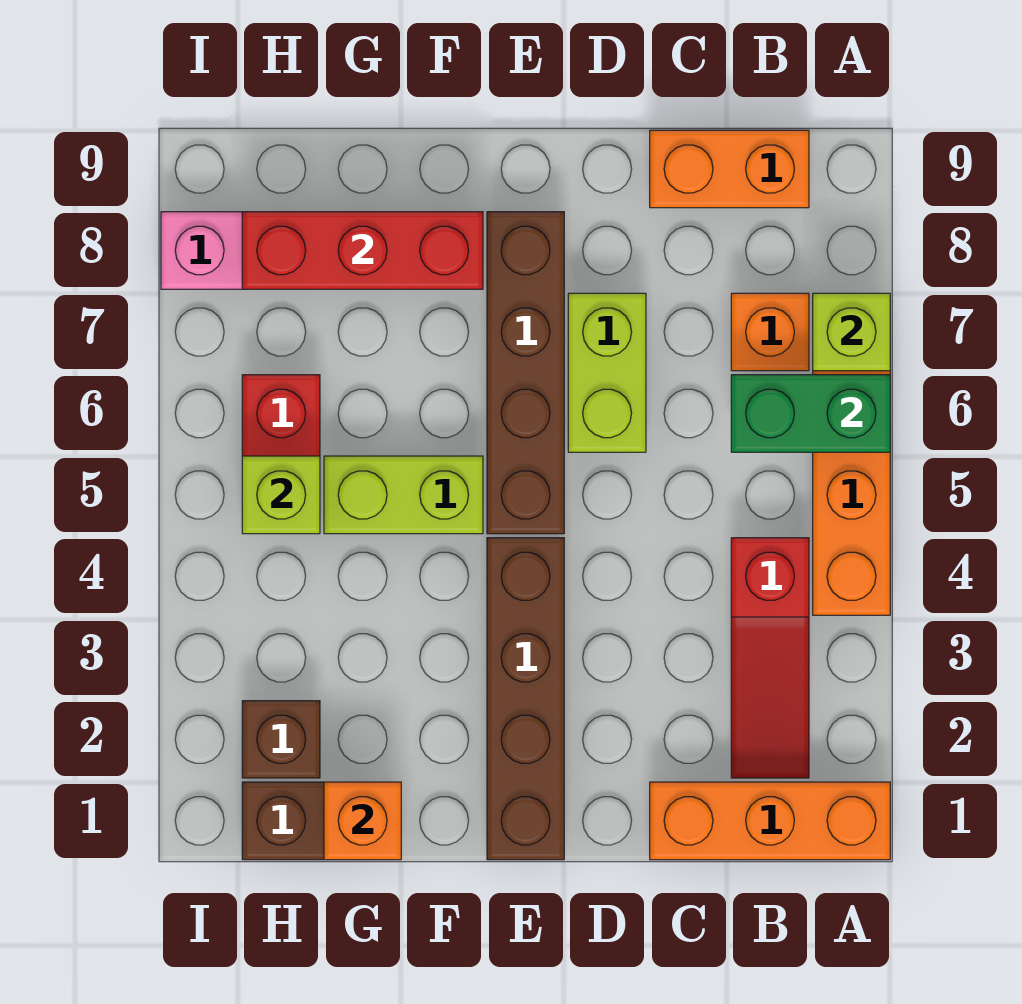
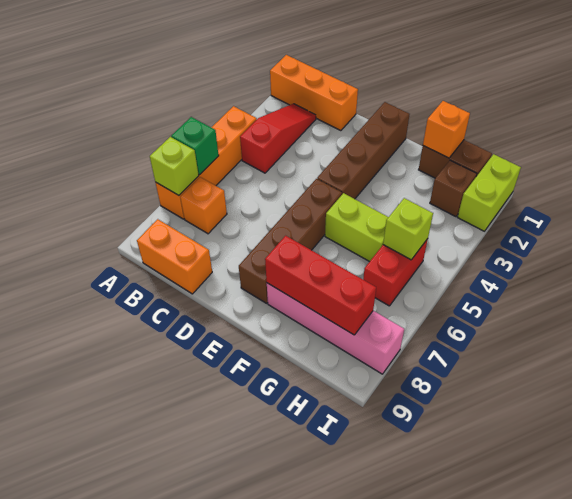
green 1x2 brick [731,375,890,452] -> green 1x1 brick [171,117,219,175]
lime 1x2 brick [568,293,646,452] -> lime 1x2 brick moved to [458,154,521,231]

